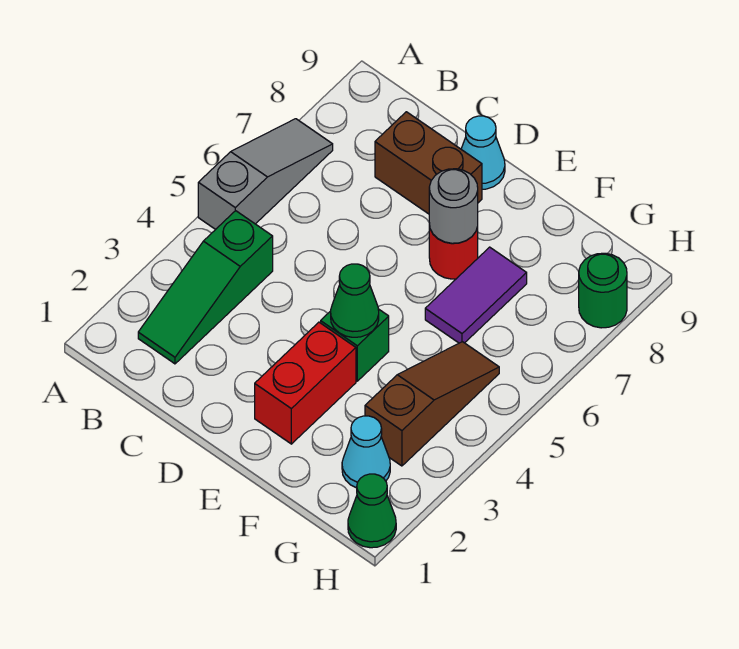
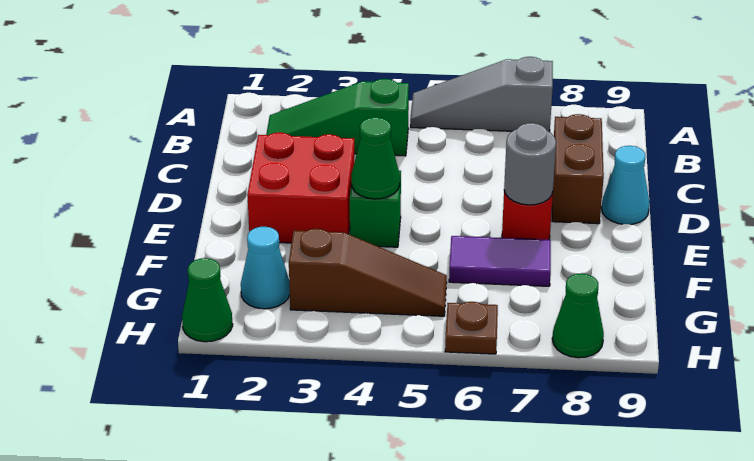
grey 1x3 slope [198,119,333,230] -> grey 1x3 slope turned to [411,57,553,132]
red 1x2 brick [255,322,356,444] -> red 2x2 brick [247,132,354,243]
none -> brown 1x1 plate [445,302,498,354]
green 1x1 round brick [579,253,627,328] -> green 1x1 cone [552,273,604,358]

